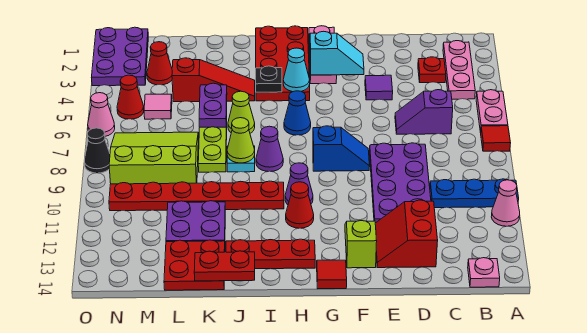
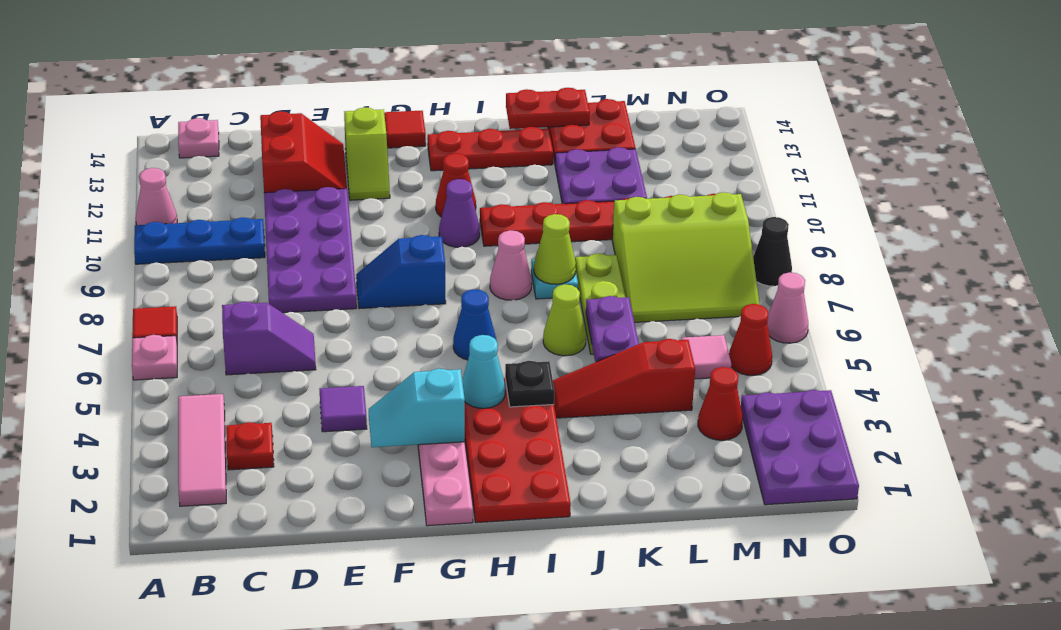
pink 1x2 plate [476,90,508,133] -> pink 1x1 plate [132,335,177,380]
pink 1x3 plate [443,41,475,99] -> pink 1x3 tile [178,394,226,506]
purple 1x1 cone [256,126,283,172] -> pink 1x1 cone [490,230,532,300]

